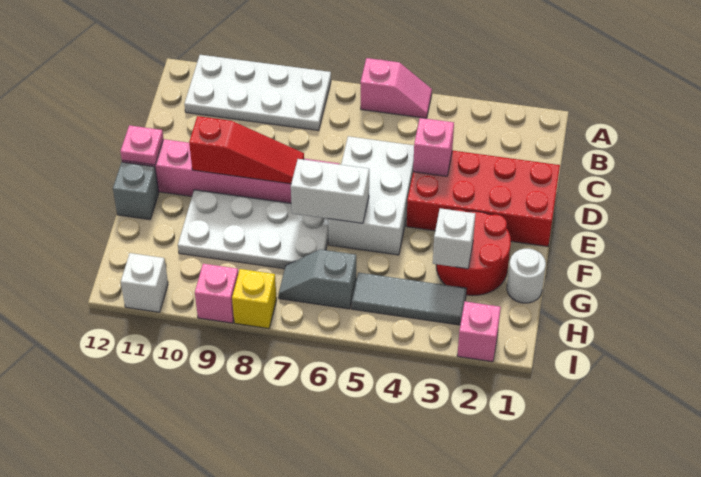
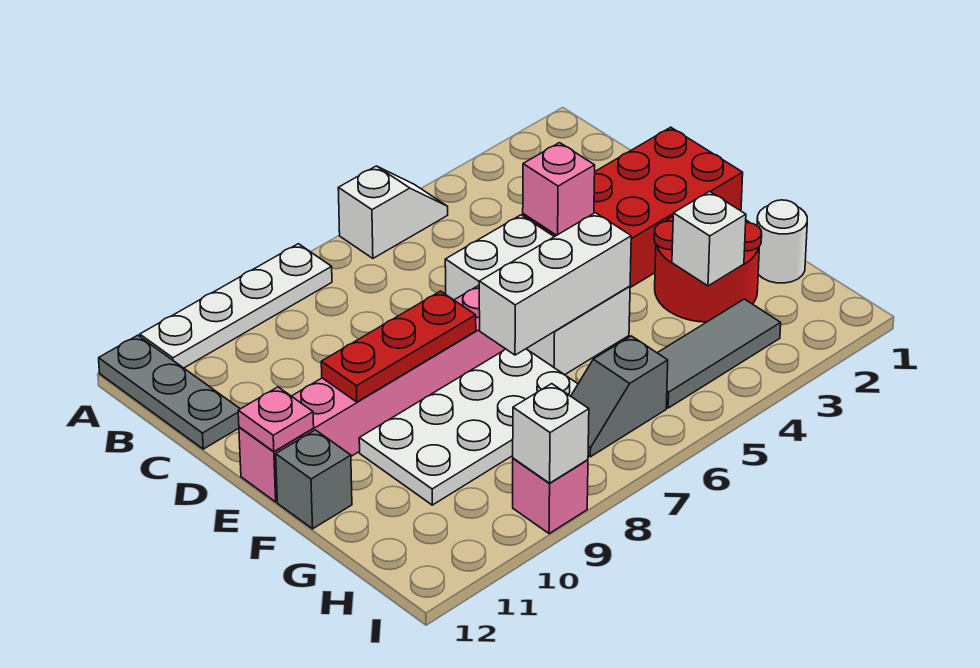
pink 1x2 slope [361,58,432,118] -> white 1x2 slope [338,166,448,258]
white 2x4 plate [184,55,331,130] -> white 1x4 plate [140,244,332,368]
none -> grey 1x3 plate [99,335,240,449]
red 1x3 slope [189,116,304,184] -> red 1x3 plate [321,291,476,402]
white 1x2 brick [291,159,369,223] -> white 1x3 brick [479,213,631,355]
pink 1x1 brick [457,302,501,362] -> none
yellow 1x1 brick [232,269,277,329] -> none
white 1x1 brick [121,253,168,312] -> white 1x1 brick moved to [513,384,589,483]

